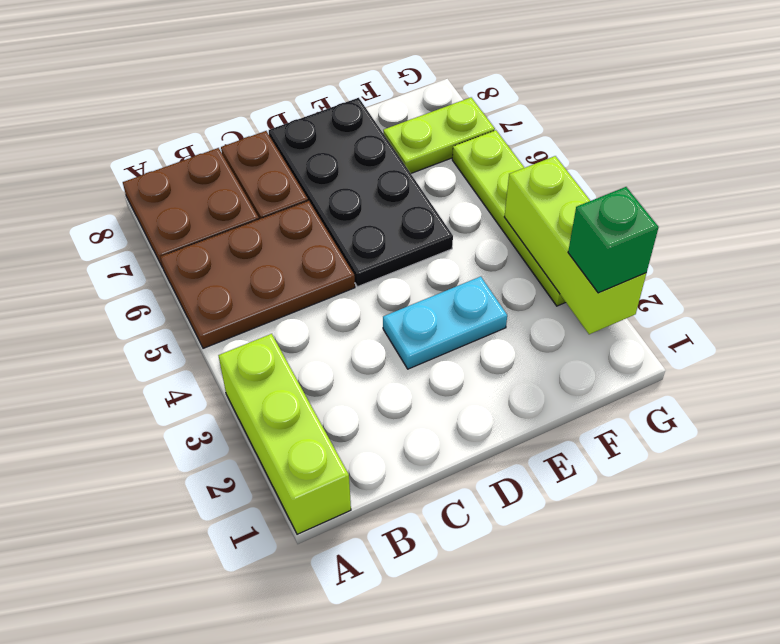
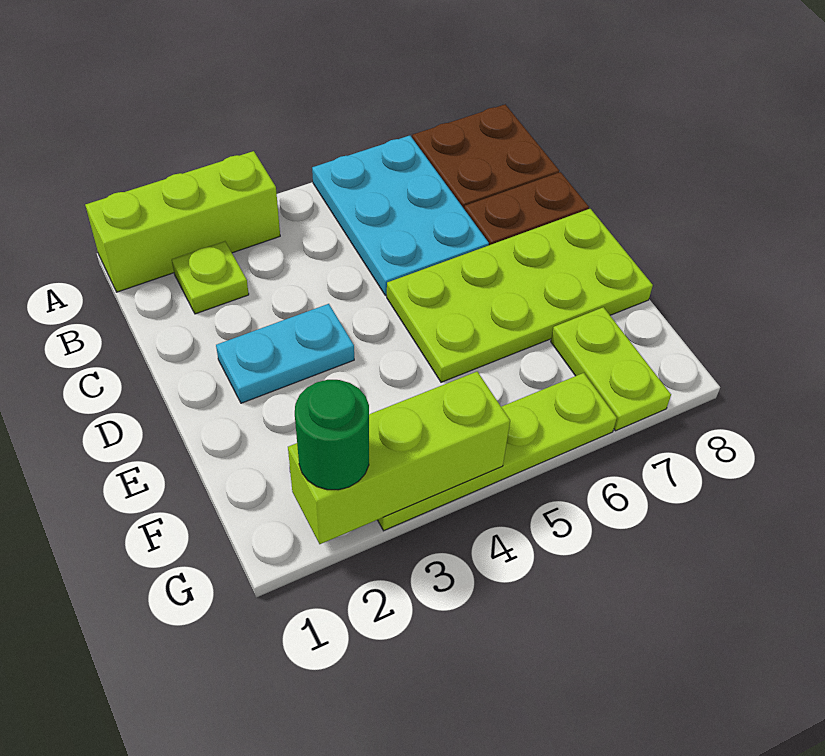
brown 2x3 plate [161,201,355,348] -> cyan 2x3 plate [312,136,489,296]
none -> lime 1x1 plate [172,241,249,314]
cyan 1x2 plate [383,277,507,369] -> cyan 1x2 plate turned to [216,304,354,403]
black 2x4 plate [269,98,453,287] -> lime 2x4 plate [387,209,653,382]
green 1x1 brick [568,187,659,293] -> green 1x1 round brick [295,380,369,490]

